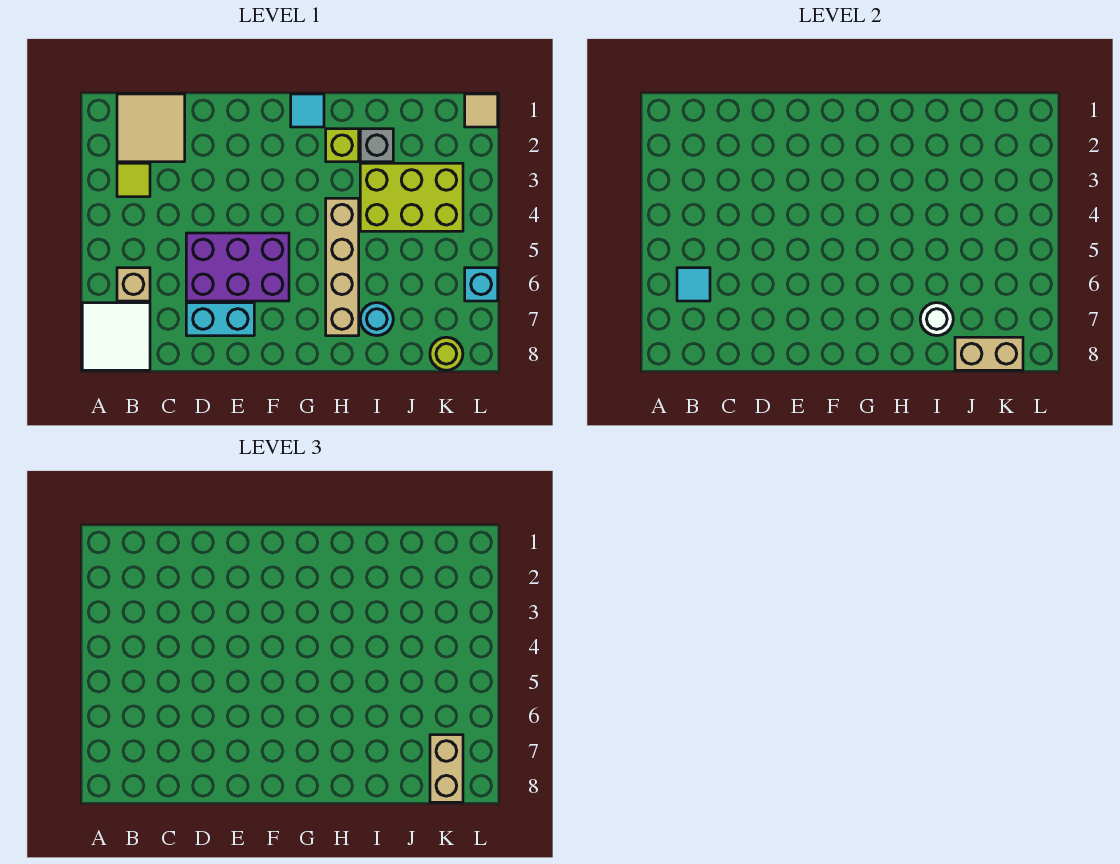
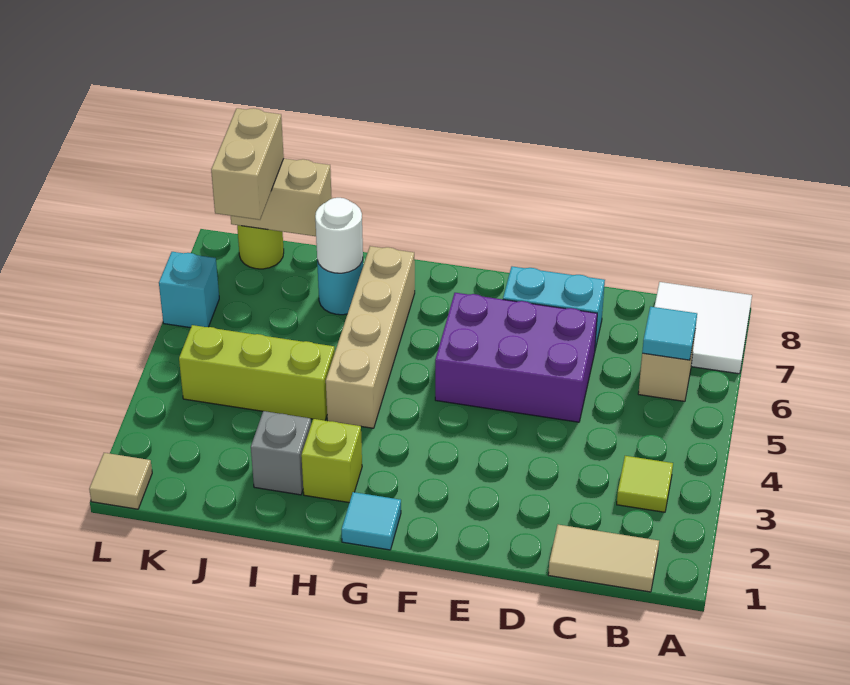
tan 2x2 tile [117,94,185,162] -> tan 1x2 tile [548,525,659,592]
lime 2x3 brick [360,163,463,231] -> lime 1x3 brick [179,325,335,420]

